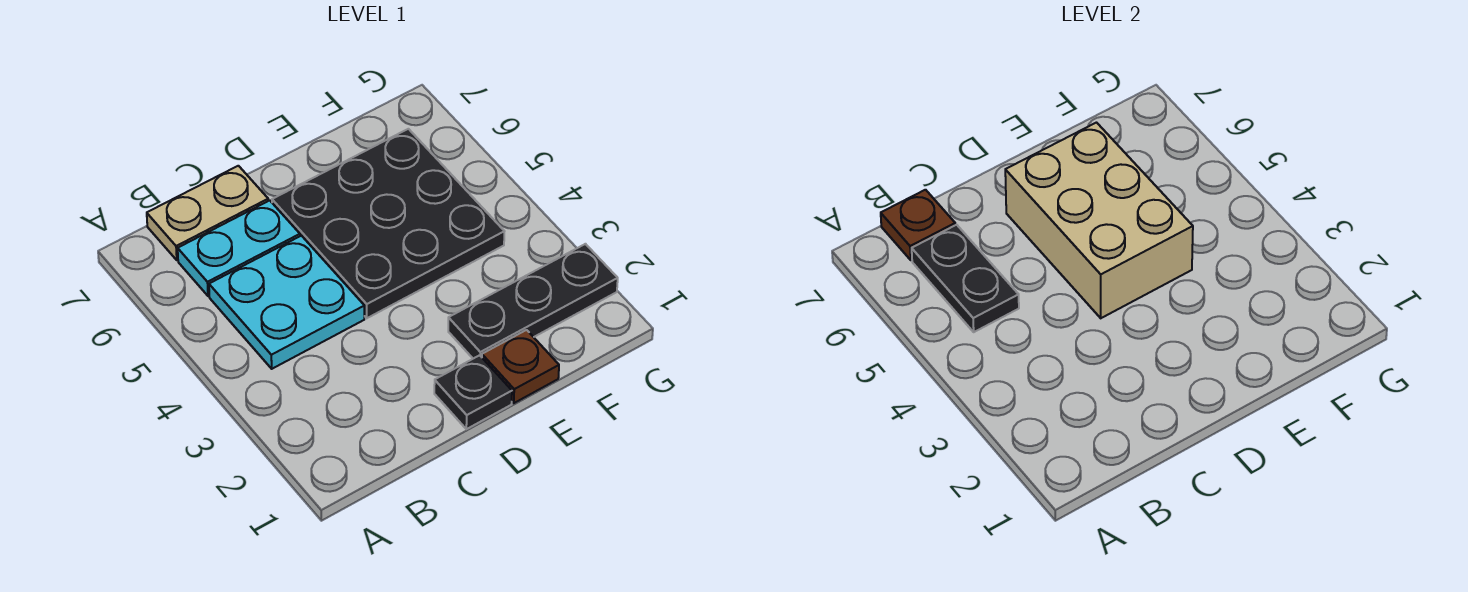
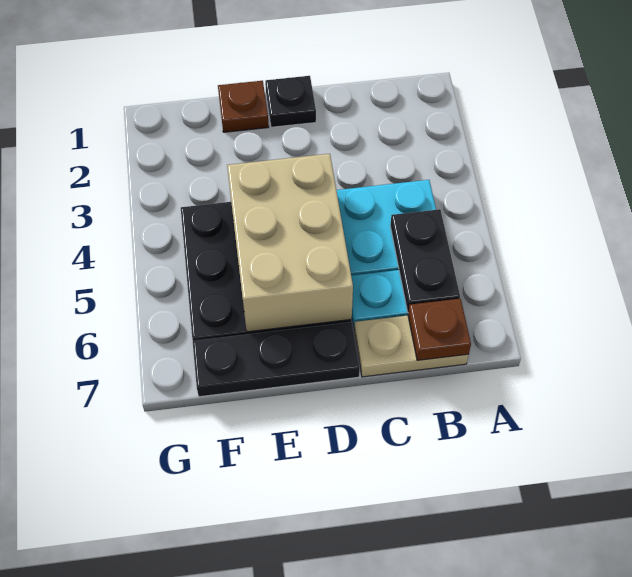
black 1x3 plate [448,244,618,359] -> black 1x3 plate moved to [193,322,360,397]

